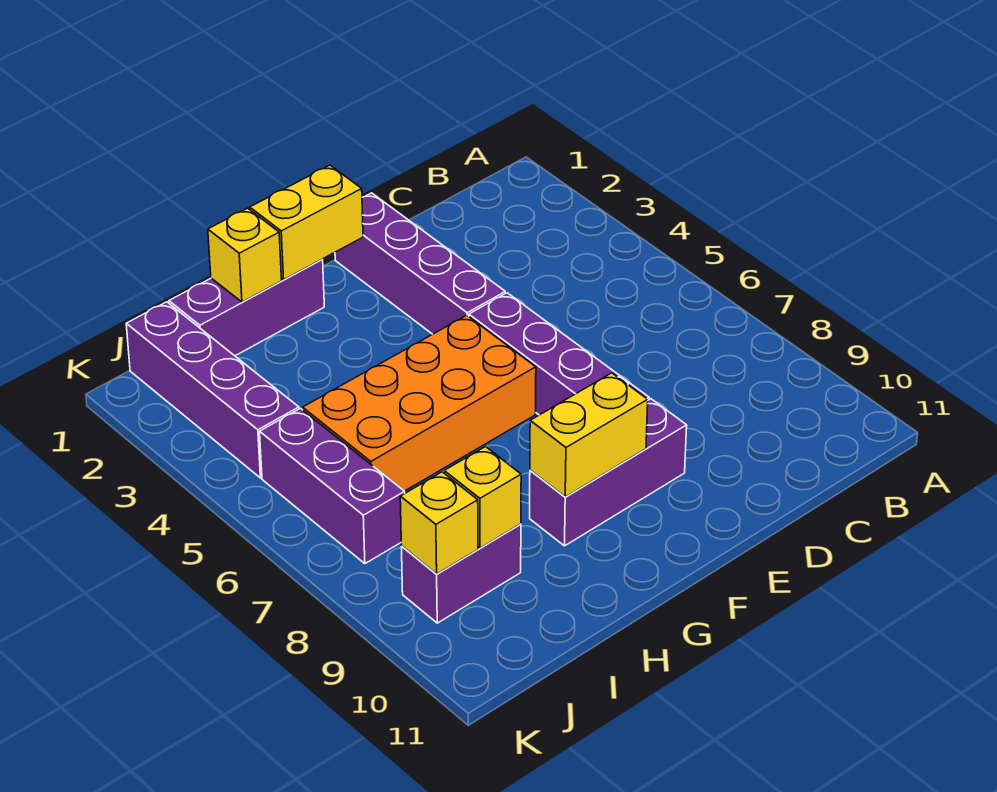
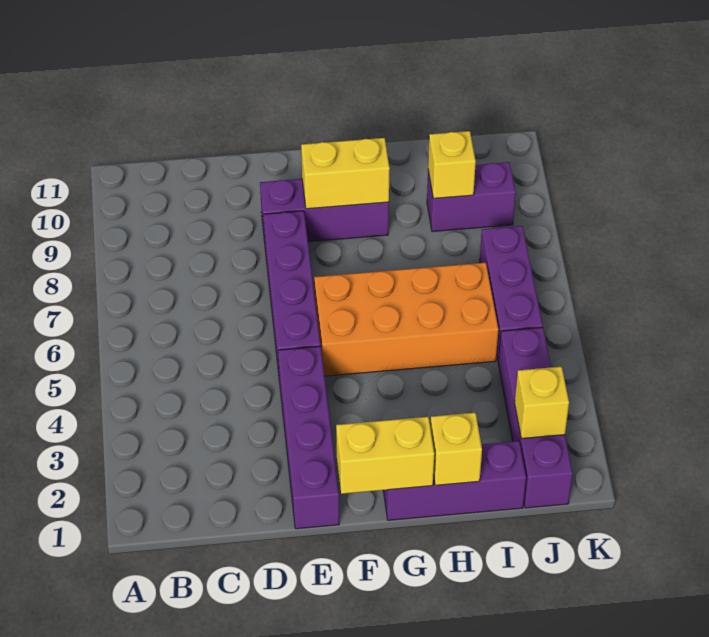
yellow 1x1 brick [400,472,478,574] -> yellow 1x1 brick moved to [515,367,569,439]

